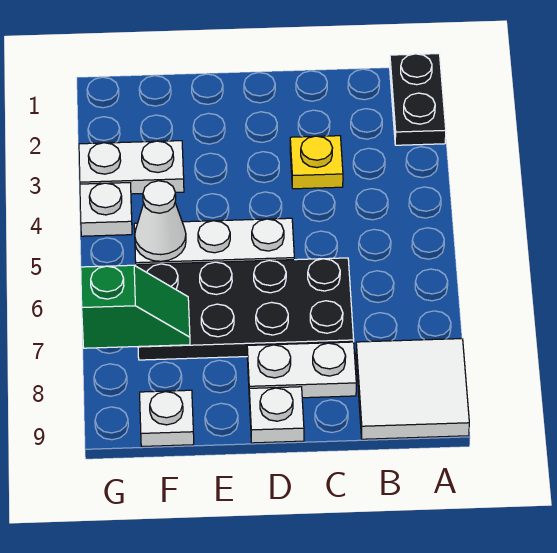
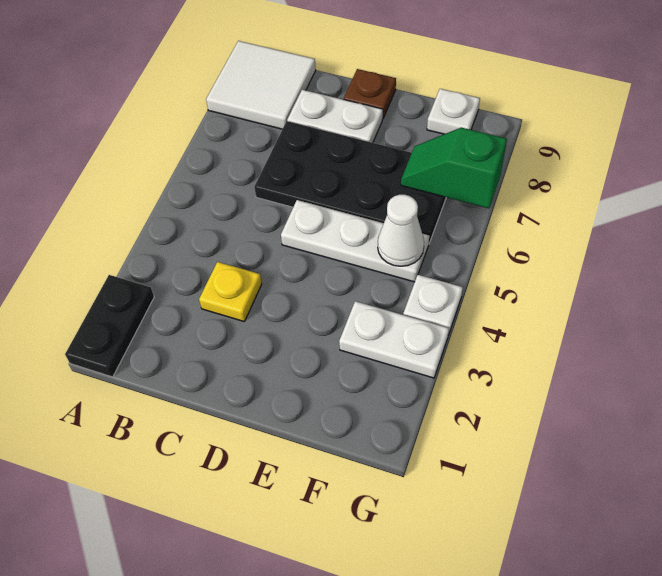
white 1x1 plate [249,387,304,443] -> brown 1x1 plate [344,69,396,118]

